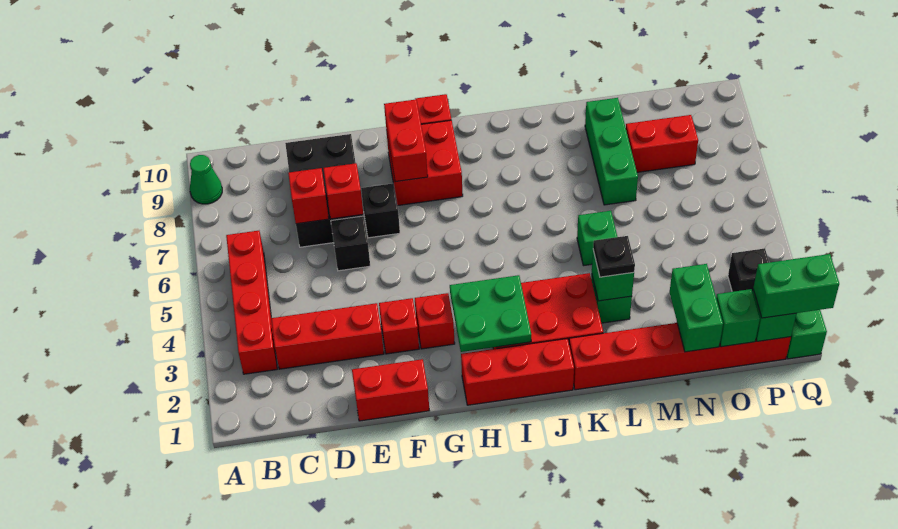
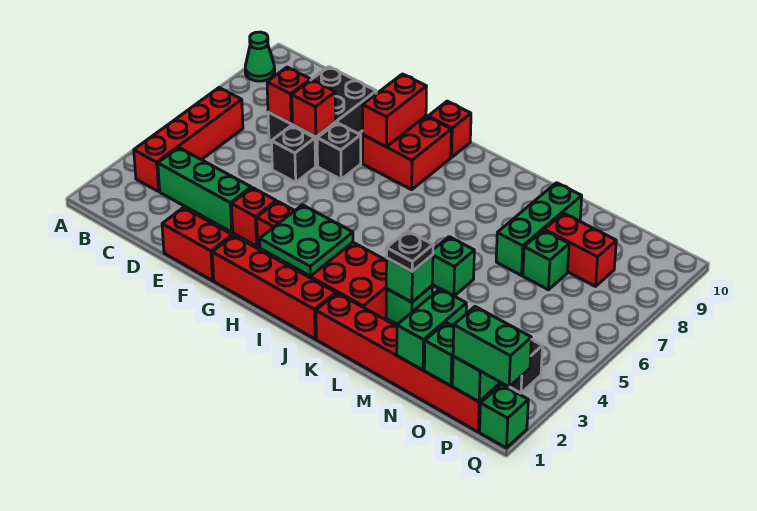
red 1x3 brick [271,303,384,369] -> green 1x3 brick [158,148,251,232]
red 1x3 brick [461,339,574,405] -> red 1x4 brick [212,235,336,339]
none -> green 1x1 brick [523,230,569,290]

